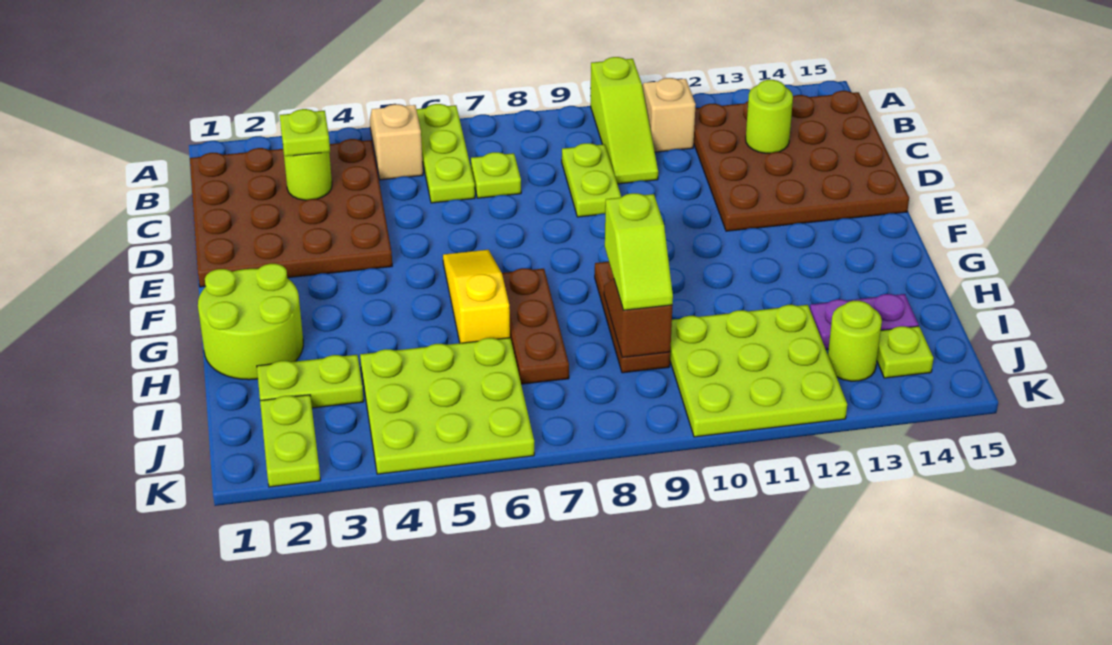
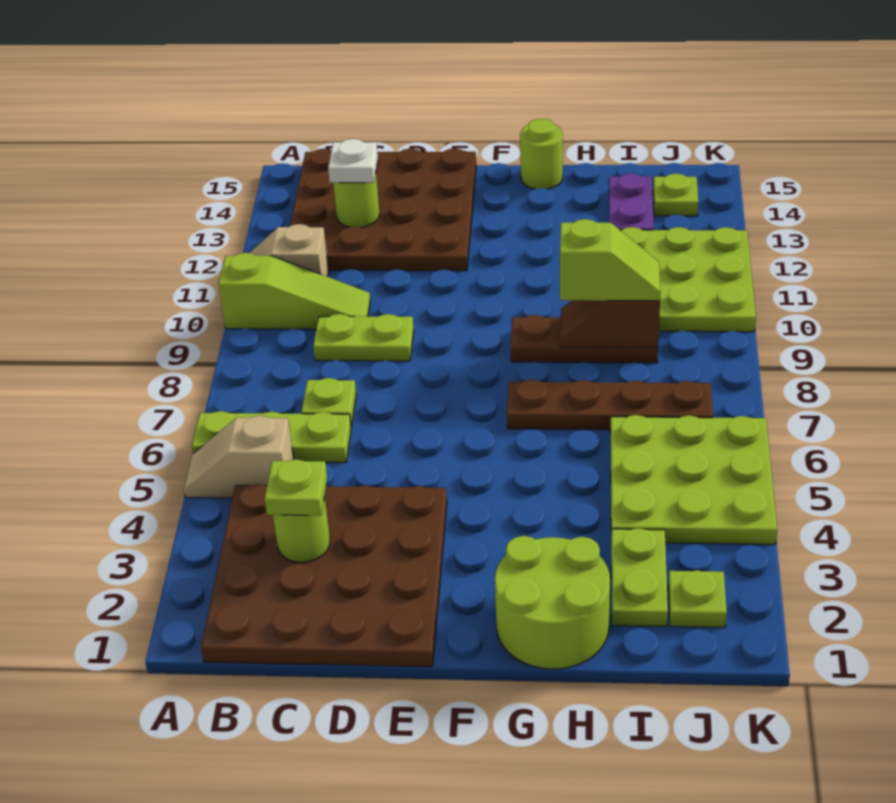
none -> white 1x1 plate [328,139,378,183]
yellow 1x3 slope [443,250,510,343] -> none
brown 1x3 plate [502,268,569,384] -> brown 1x4 plate [507,380,713,430]
lime 1x2 plate [260,395,320,487] -> lime 1x1 plate [668,570,727,628]
lime 1x1 round brick [828,301,882,381] -> lime 1x1 round brick moved to [520,119,563,189]

